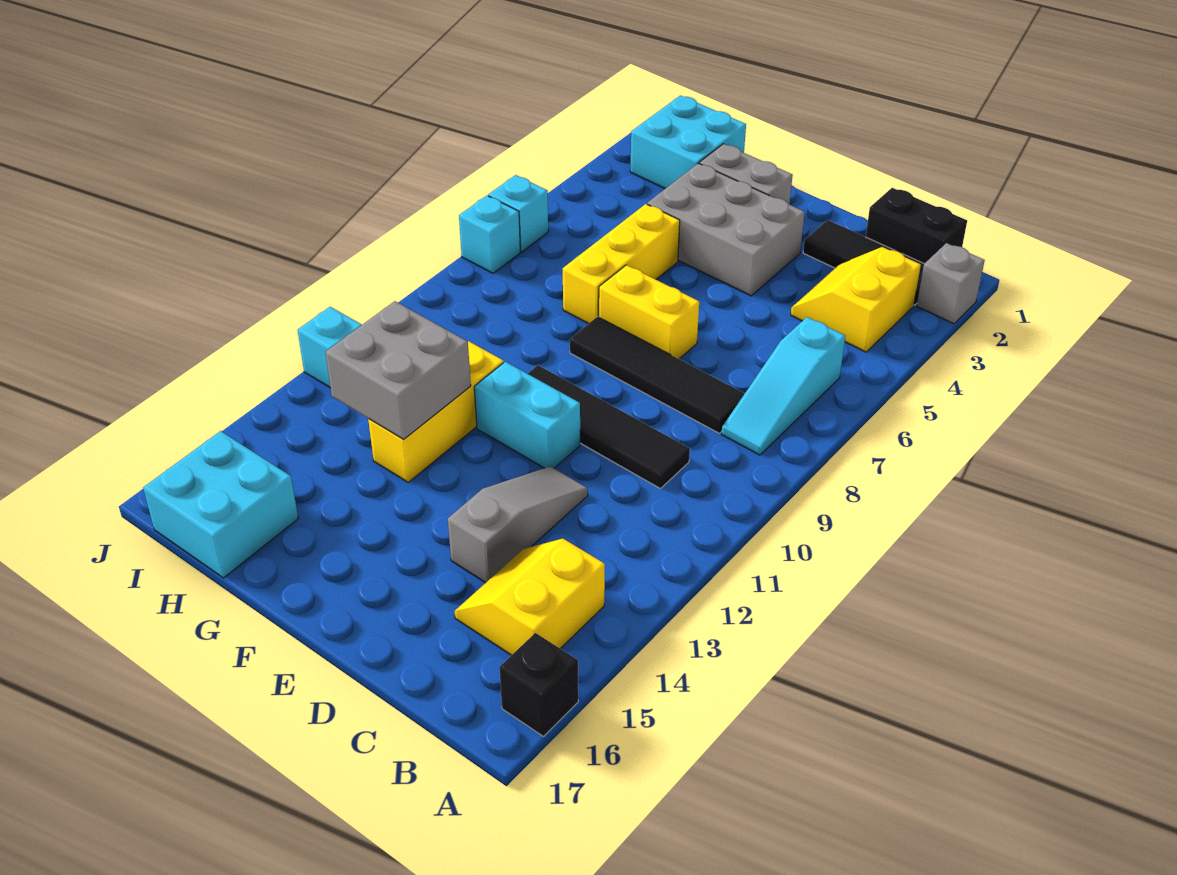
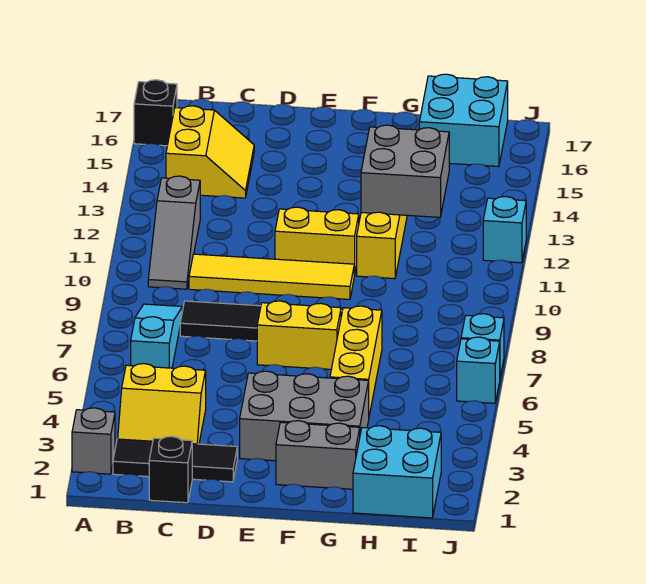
black 1x2 brick [866,188,967,264] -> black 1x1 brick [149,436,192,503]
yellow 2x2 slope [791,247,921,352] -> yellow 2x2 slope turned to [118,364,206,444]
black 1x4 tile [527,365,690,488] -> yellow 1x4 tile [189,254,354,299]
grey 1x3 slope [448,466,588,583] -> grey 1x3 slope moved to [148,176,200,289]
cyan 1x2 brick [474,362,580,468] -> yellow 1x2 brick [275,207,359,276]

